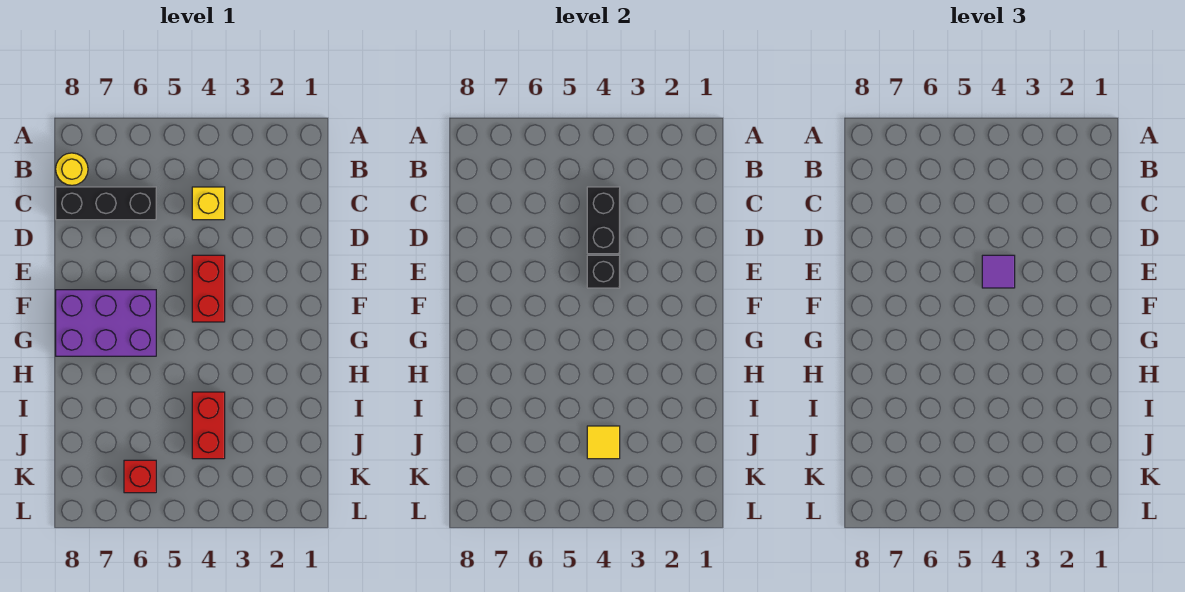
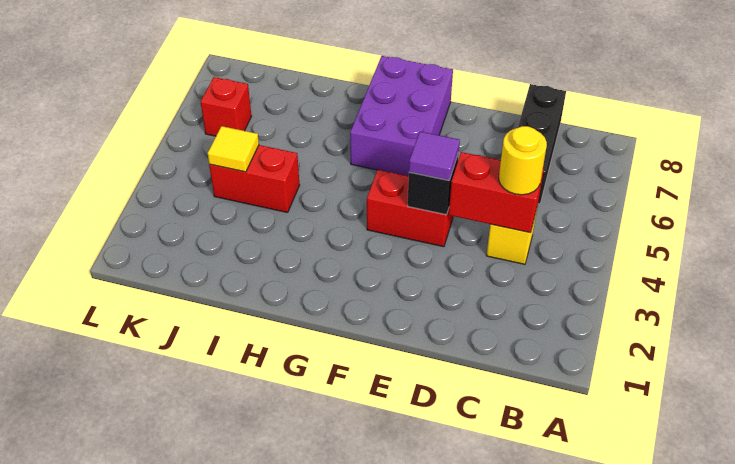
yellow 1x1 round brick [56,153,88,185] -> yellow 1x1 round brick moved to [499,126,547,195]
black 1x2 brick [587,187,620,254] -> red 1x2 brick [449,152,544,233]

